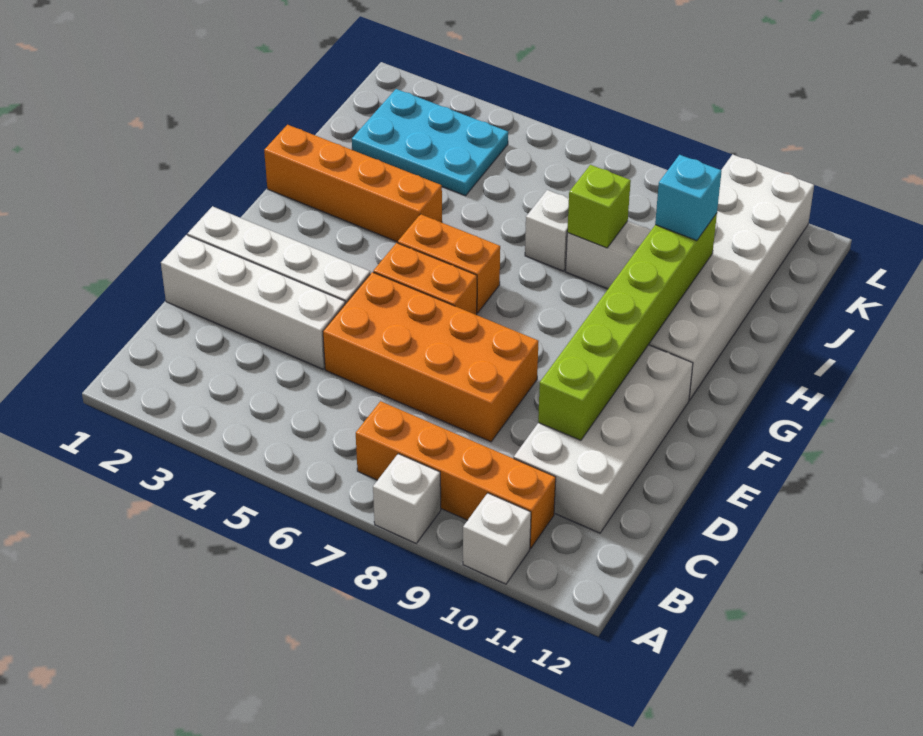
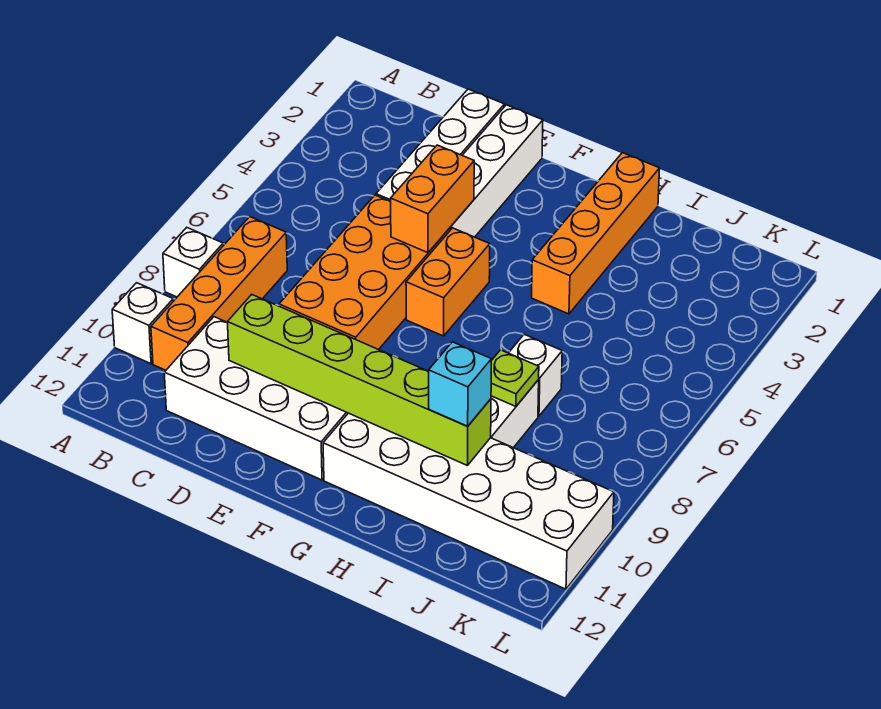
orange 1x2 brick [398,214,500,313] -> orange 1x2 brick moved to [391,145,474,253]
lime 1x1 brick [567,165,631,248] -> lime 1x1 plate [491,350,539,406]
cyan 2x3 plate [352,89,508,196] -> none

